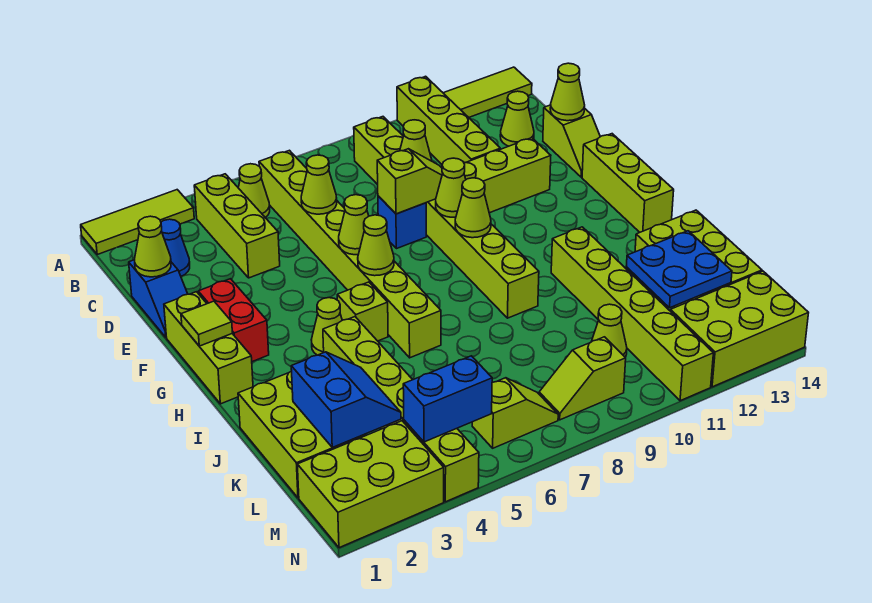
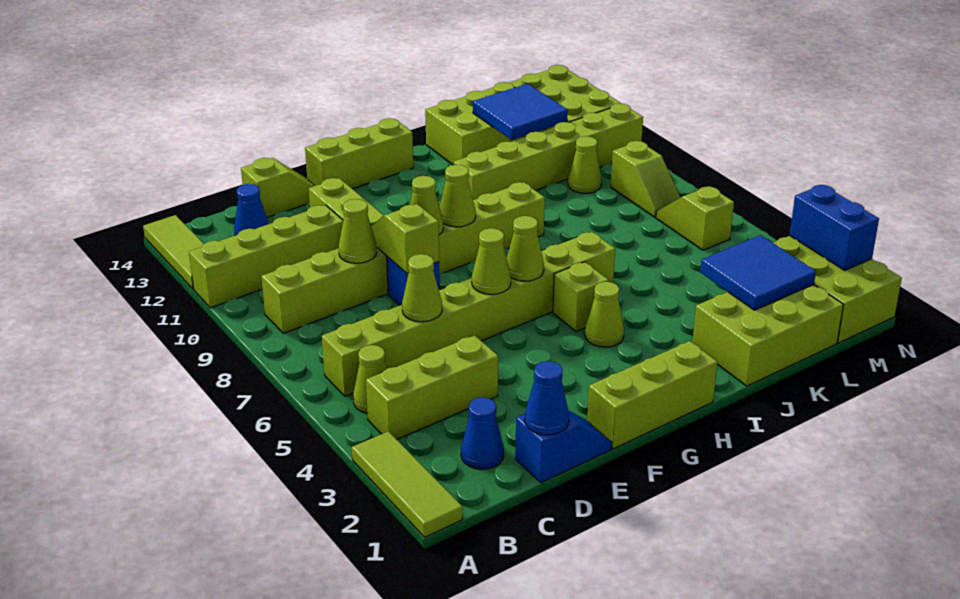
lime 1x1 cone [500,91,534,146] -> blue 1x1 cone [234,184,269,236]
lime 1x1 cone [135,216,171,277] -> blue 1x1 cone [525,361,569,435]
lime 1x1 cone [550,63,585,121] -> none
red 1x2 brick [198,279,269,362] -> none
lime 1x1 tile [181,301,232,346] -> none
lime 1x6 brick [323,317,479,502] -> none
blue 2x2 slope [291,352,401,447] -> blue 2x2 tile [700,235,816,310]
blue 2x2 plate [626,231,732,308] -> blue 2x2 tile [473,84,568,140]
blue 1x2 brick [403,356,492,442] -> blue 1x2 brick moved to [790,185,879,270]

